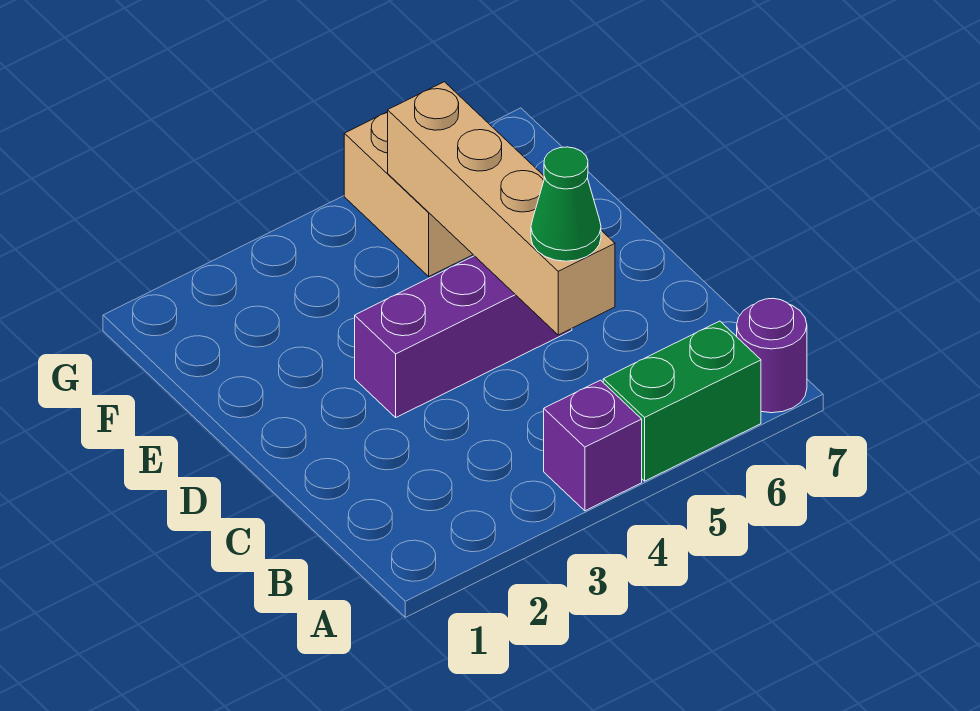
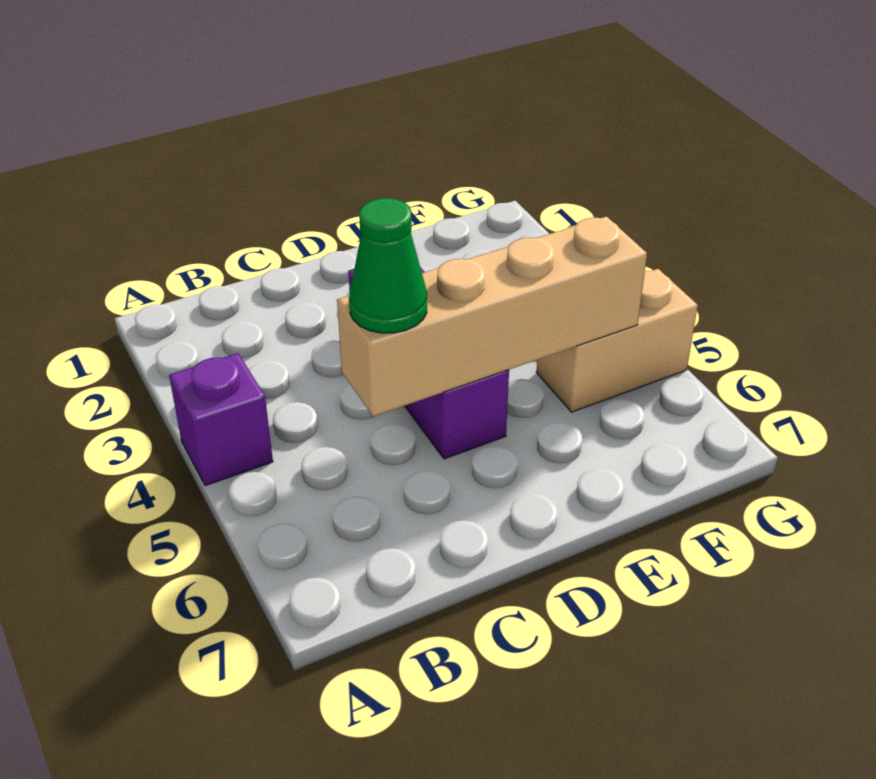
green 1x2 brick [603,321,761,481] -> none
purple 1x1 round brick [737,298,807,413] -> none

